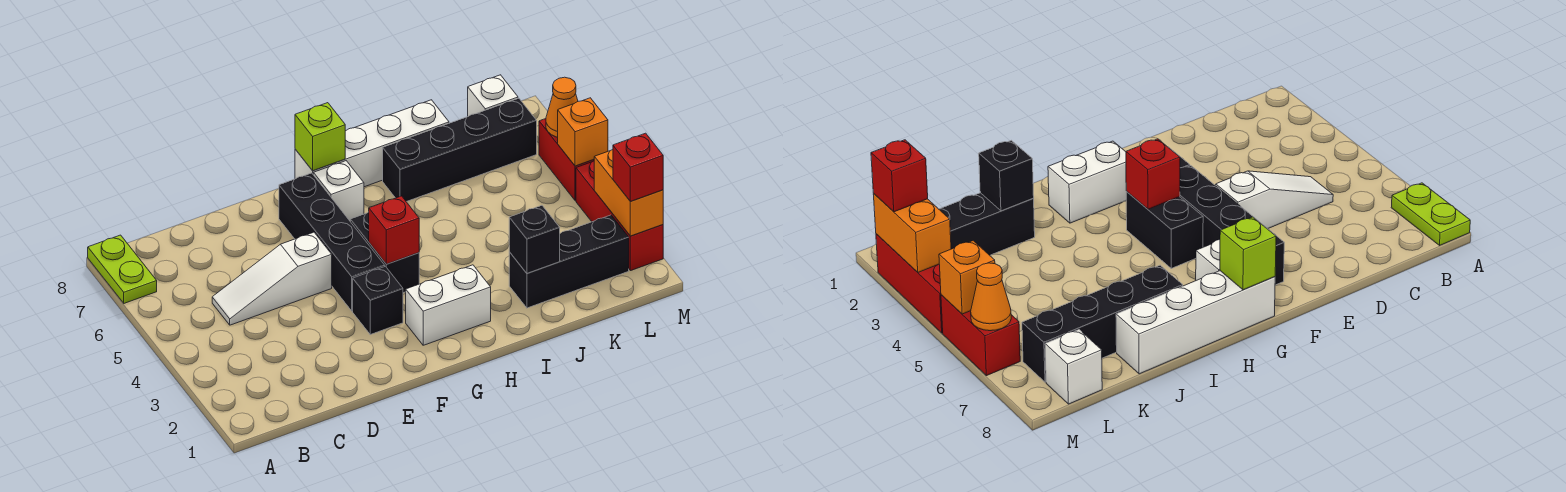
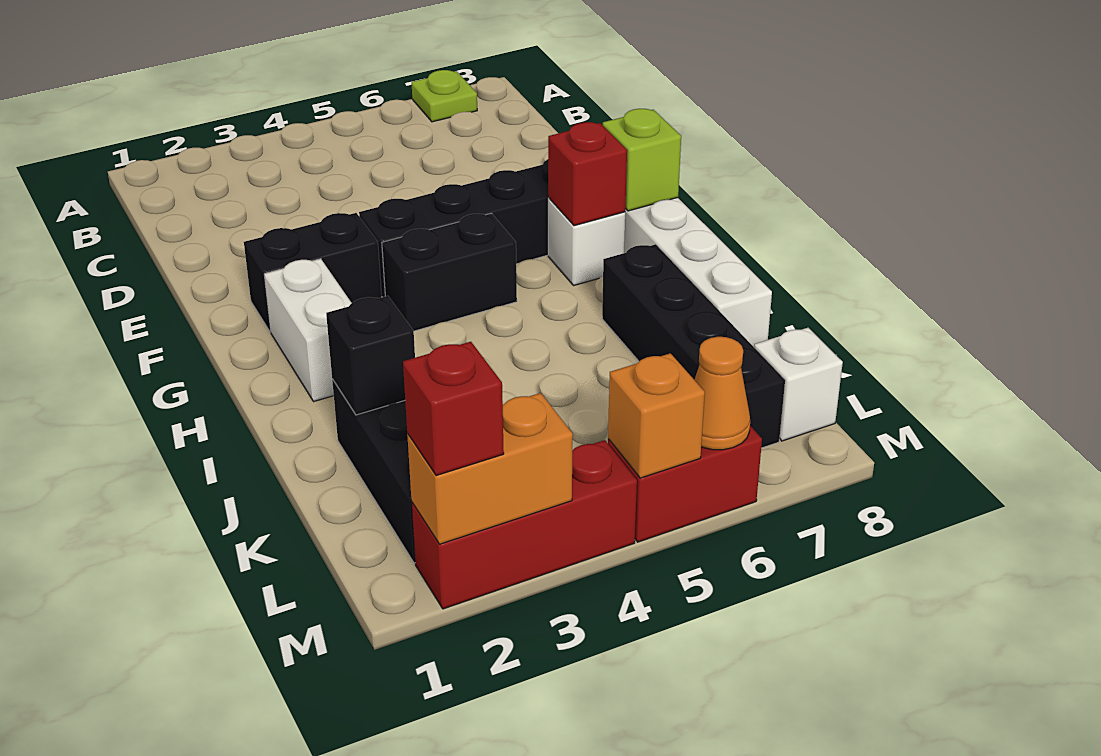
lime 1x2 plate [88,235,157,303] -> lime 1x1 plate [412,70,477,122]
white 1x3 slope [212,232,332,325] -> none
black 1x1 brick [353,266,403,335] -> black 1x2 brick [244,213,382,332]
red 1x1 brick [369,196,419,264] -> red 1x1 brick moved to [548,122,627,226]

